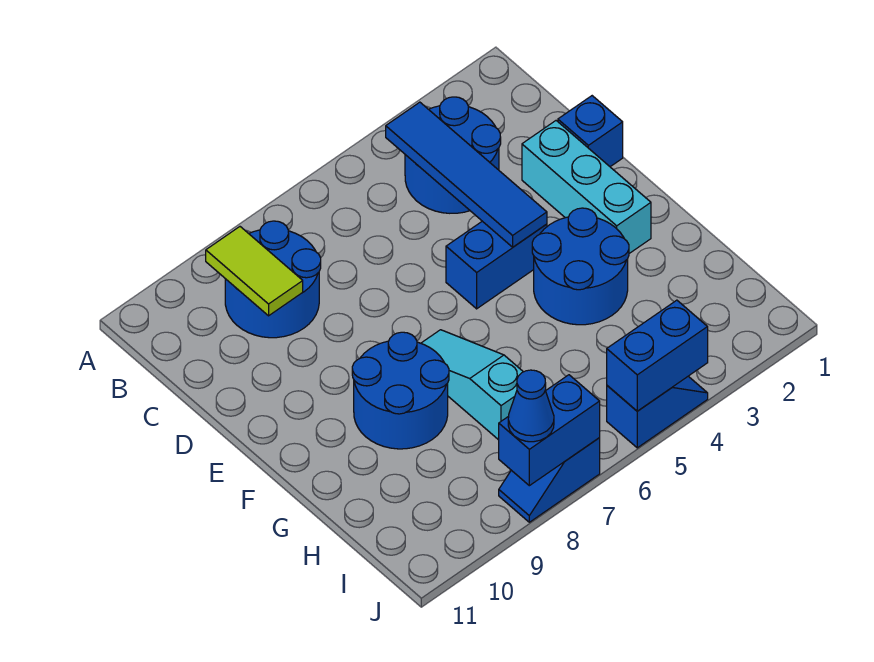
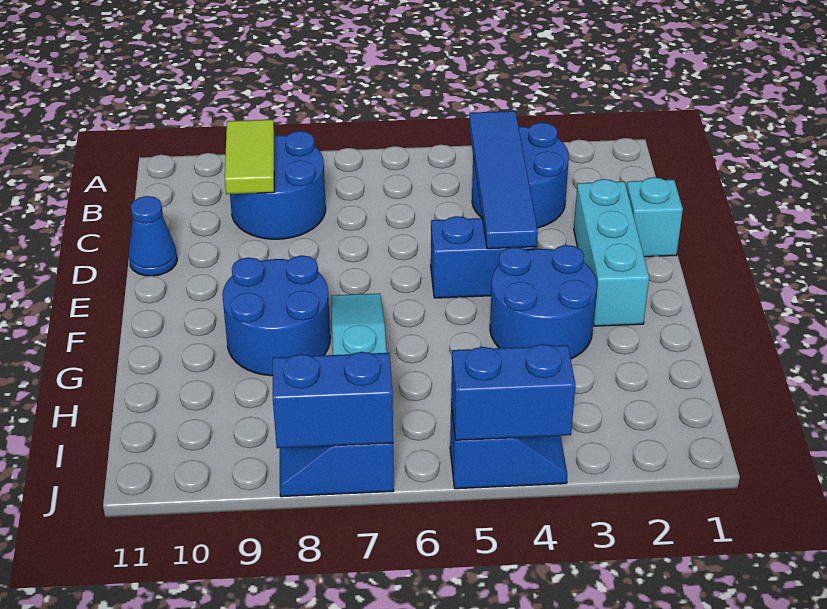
blue 1x1 brick [558,96,623,167] -> cyan 1x1 brick [626,177,683,257]
blue 1x1 cone [508,370,554,442] -> blue 1x1 cone moved to [129,196,177,276]

